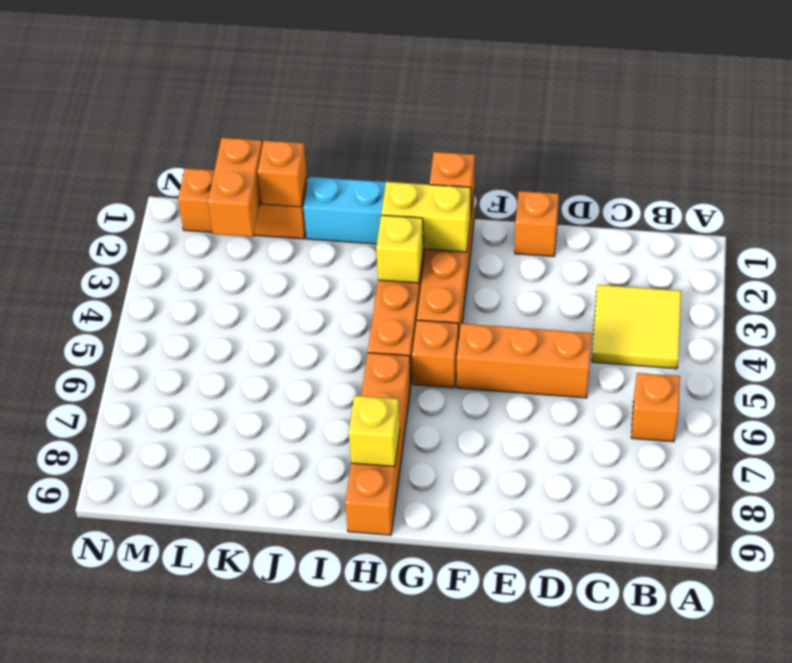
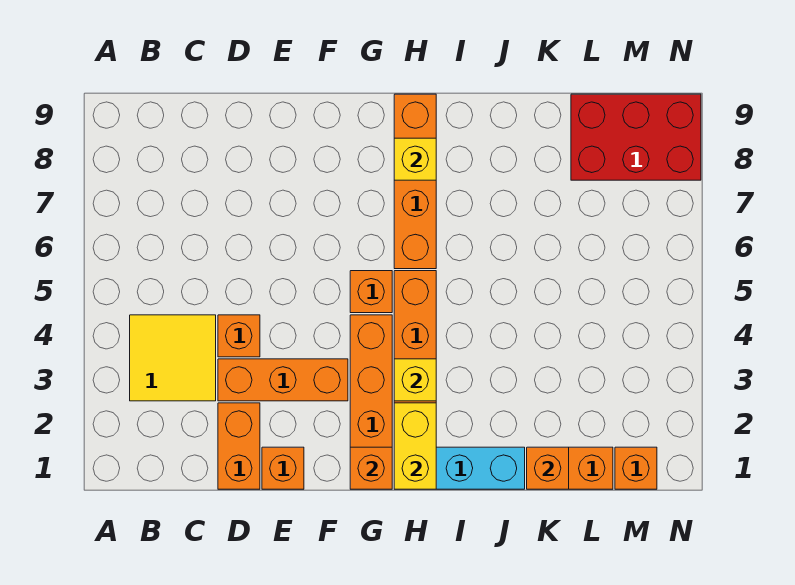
orange 1x1 brick [631,373,680,442] -> orange 1x1 brick moved to [218,315,260,357]
orange 1x3 brick [457,324,592,398] -> orange 1x3 brick moved to [218,359,348,401]
yellow 1x2 brick [381,182,471,252] -> yellow 1x2 brick turned to [394,403,436,489]
orange 1x2 brick [208,138,262,237] -> orange 1x2 brick moved to [218,403,260,489]
none -> red 2x3 brick [571,94,701,180]

